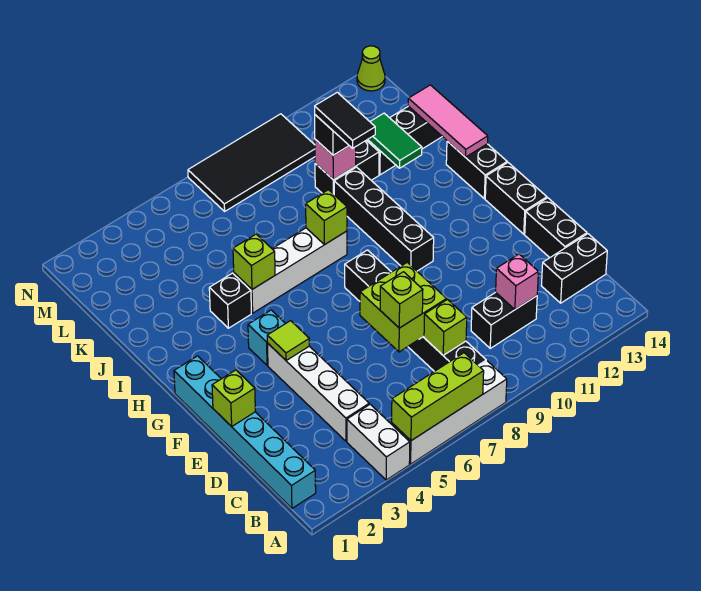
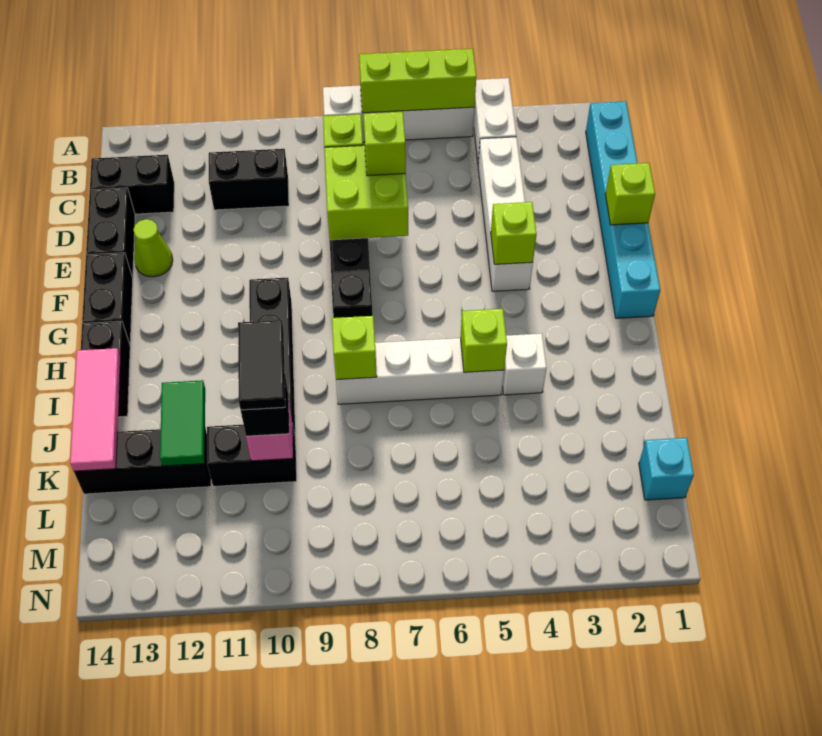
pink 1x1 brick [496,254,538,309] -> none
lime 1x1 tile [267,321,309,360] -> lime 1x1 brick [491,202,537,264]
cyan 1x1 brick [248,310,286,365] -> cyan 1x1 brick moved to [639,438,694,500]
black 1x1 brick [209,273,251,328] -> white 1x1 brick [503,334,547,395]
black 2x4 tile [188,114,315,211] -> none
lime 1x1 cone [357,46,385,91] -> lime 1x1 cone moved to [133,219,173,277]

